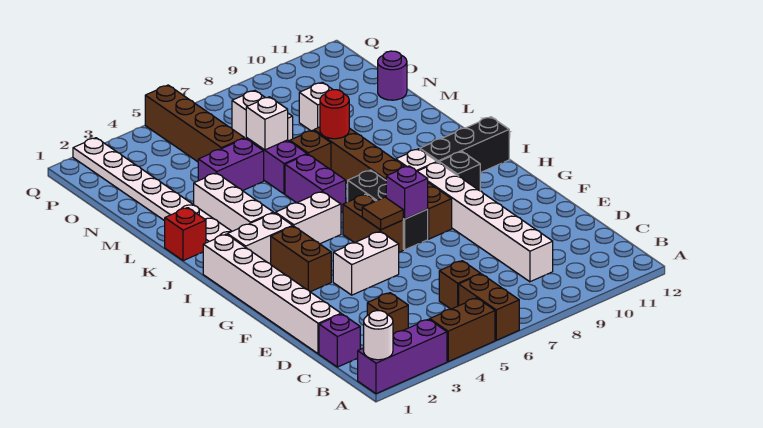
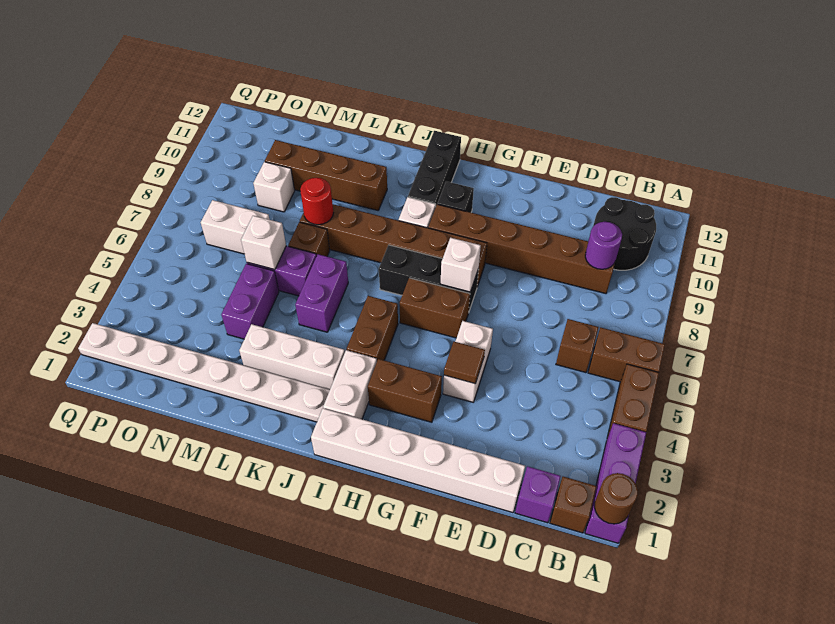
white 1x1 round brick [364,311,393,360] -> brown 1x1 round brick [595,473,638,524]
none -> black 2x2 round brick [593,197,656,270]
brown 1x1 brick [367,293,408,335] -> brown 1x1 brick moved to [550,477,597,533]
white 1x6 brick [417,162,553,282] -> brown 1x6 brick [428,204,615,294]
brown 1x1 tile [362,197,403,230] -> brown 1x1 tile moved to [444,342,485,384]
purple 1x1 brick [386,166,428,219] -> white 1x1 brick [441,238,481,292]
white 1x2 brick [276,191,341,244] -> brown 1x2 brick [347,296,398,360]
purple 1x2 brick [285,154,346,213] -> purple 1x2 brick turned to [295,254,348,332]
red 1x1 brick [165,208,206,261] -> none
brown 1x4 brick [145,85,244,162] -> brown 1x4 brick moved to [265,140,387,210]
purple 1x1 round brick [378,51,407,100] -> purple 1x1 round brick moved to [585,222,622,269]

